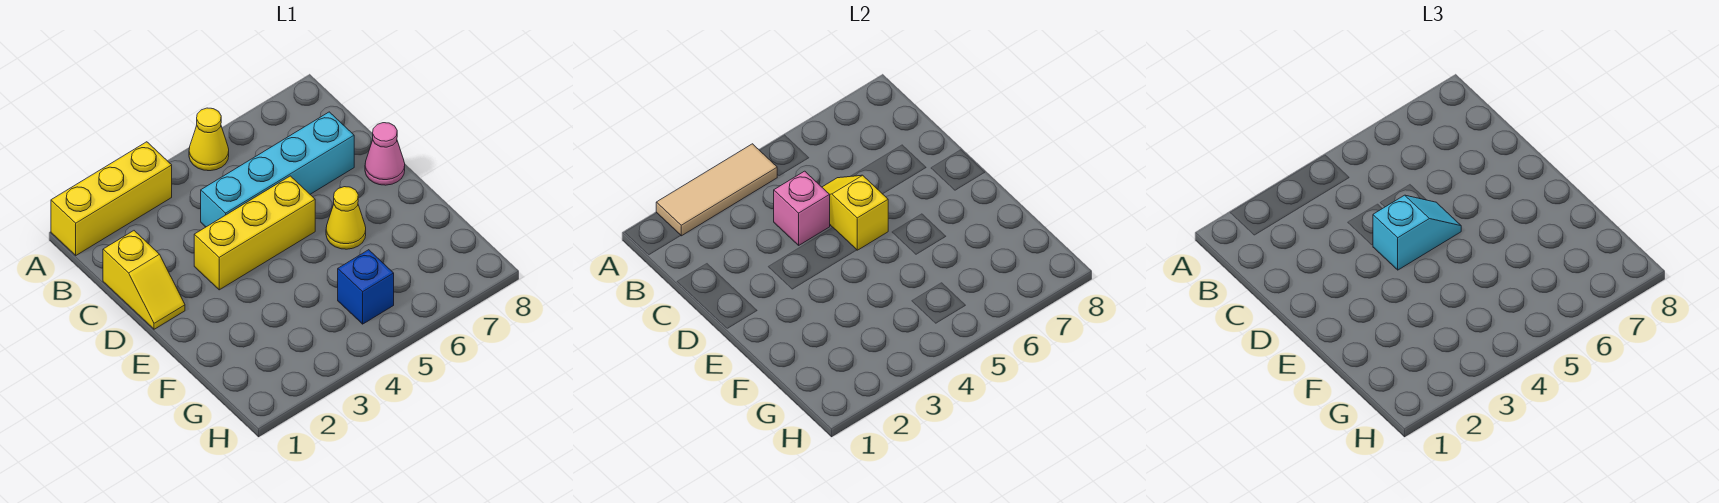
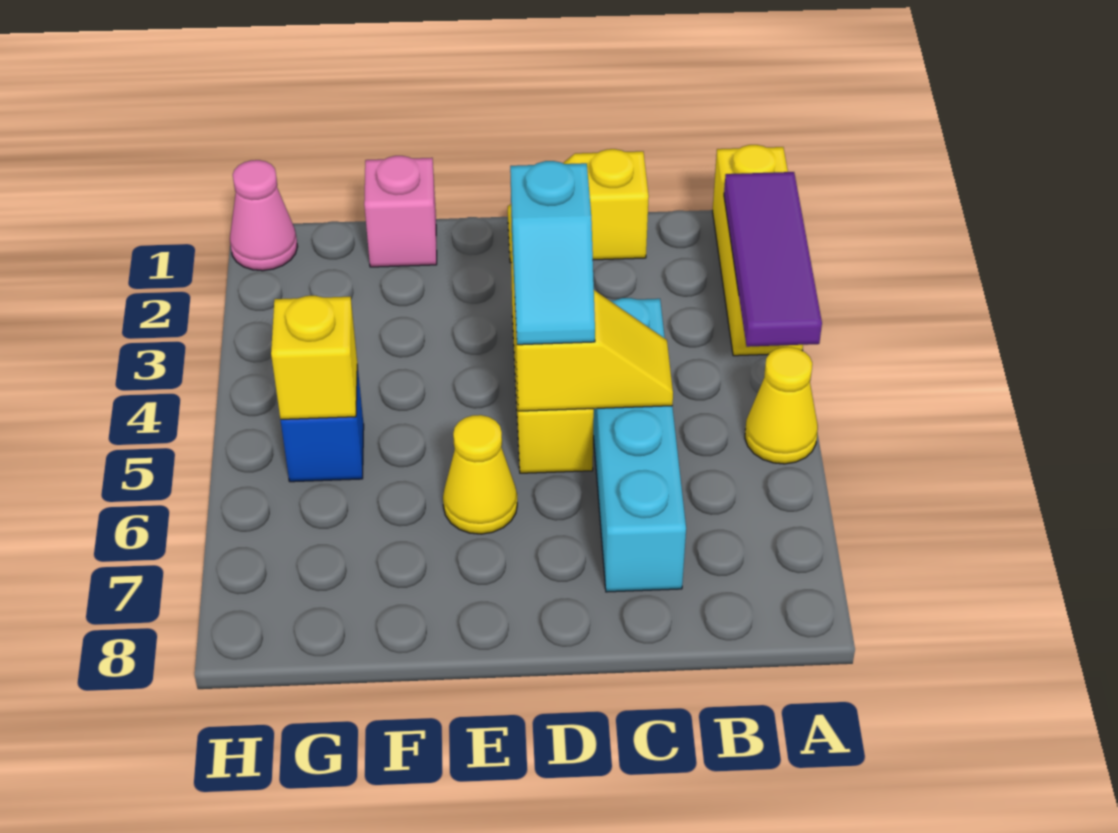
tan 1x3 tile [656,144,777,236] -> purple 1x3 tile [724,172,822,347]
pink 1x1 brick [774,171,830,245] -> pink 1x1 brick moved to [364,156,437,267]
pink 1x1 cone [365,123,405,185] -> pink 1x1 cone moved to [230,160,298,271]
none -> yellow 1x1 brick [271,296,357,419]

